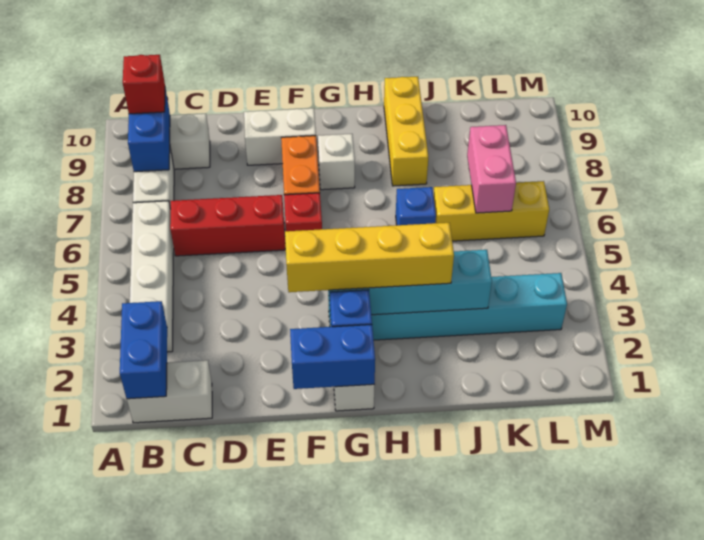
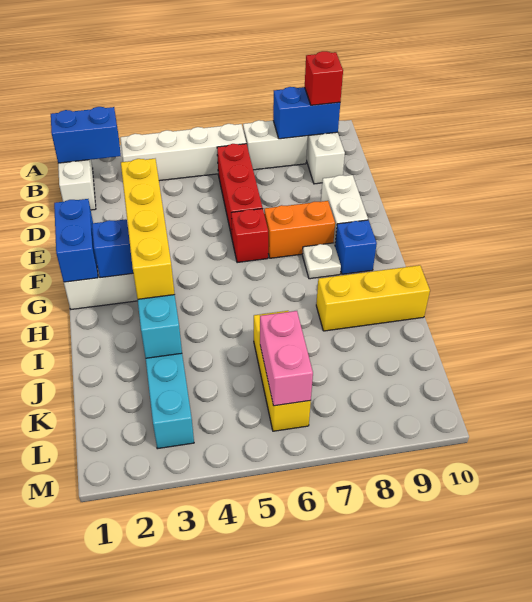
white 1x1 brick [318,134,355,190] -> white 1x1 plate [302,243,341,279]
blue 1x1 brick [396,187,436,225] -> blue 1x1 brick moved to [335,220,377,274]
pink 1x2 brick [467,125,516,213] -> pink 1x2 brick turned to [260,311,313,406]

